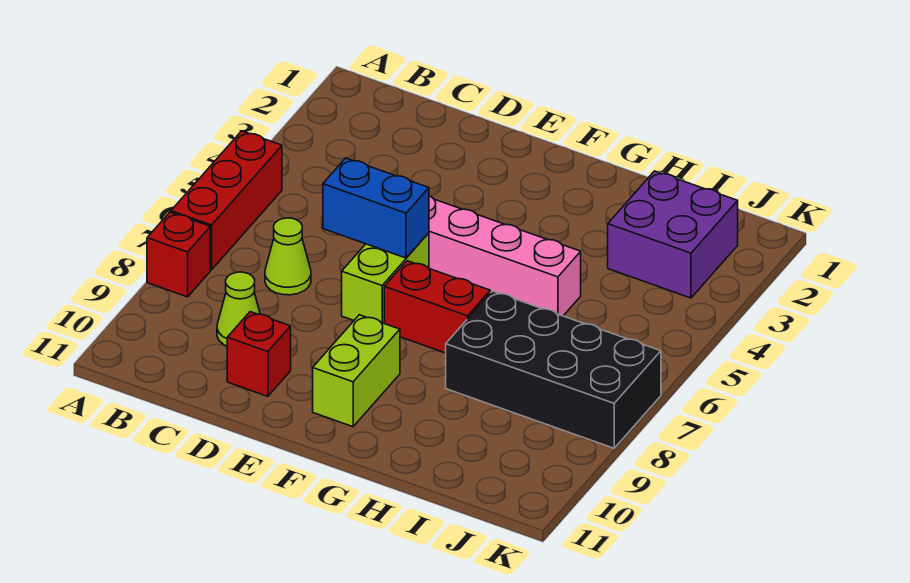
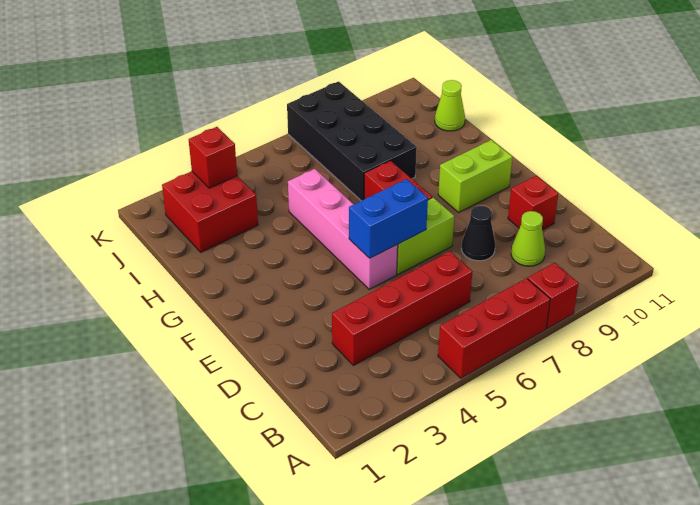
none -> red 1x4 brick [332,251,472,365]
lime 1x1 cone [265,218,311,295] -> lime 1x1 cone moved to [435,80,465,131]
blue 1x2 brick [323,158,429,258] -> blue 1x2 brick turned to [349,179,428,258]
none -> black 1x1 cone [461,206,495,261]
purple 2x2 brick [608,171,738,298] -> red 2x2 brick [162,171,258,252]
none -> red 1x1 brick [189,127,237,188]

